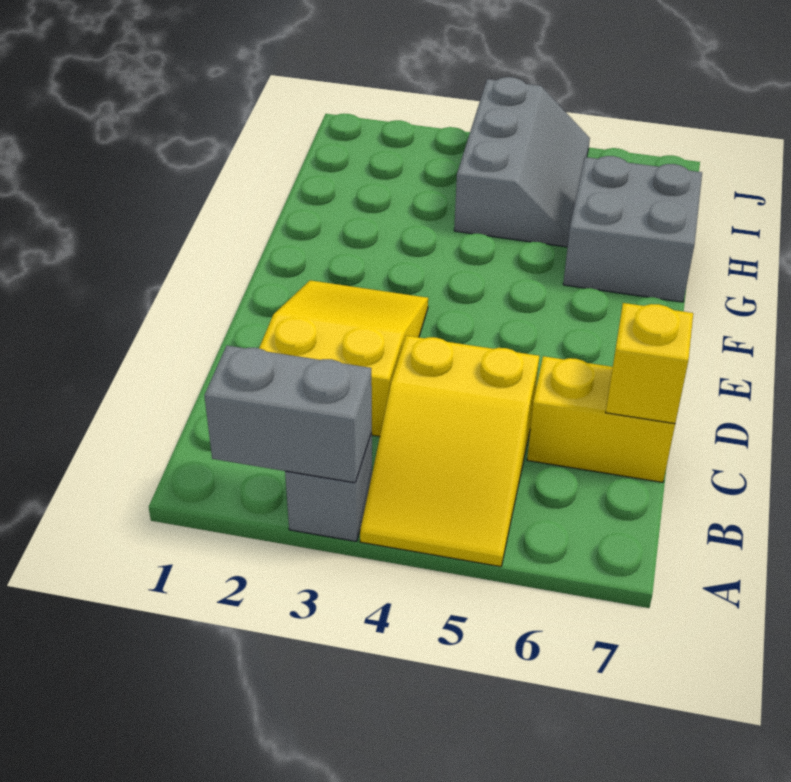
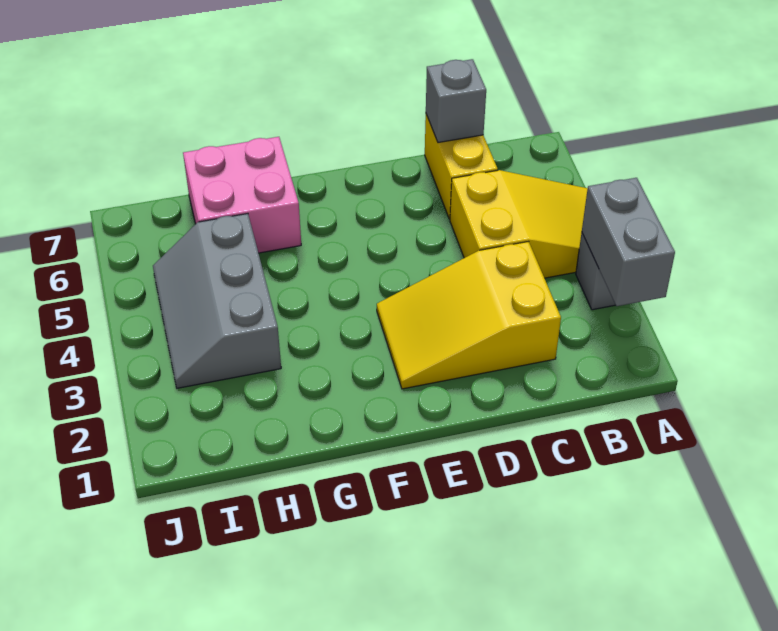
yellow 1x1 brick [606,303,693,424] -> grey 1x1 brick [426,59,486,143]
grey 2x2 brick [563,156,702,302] -> pink 2x2 brick [183,137,301,253]
grey 2x3 slope [454,77,590,247] -> grey 2x3 slope turned to [153,214,281,388]

